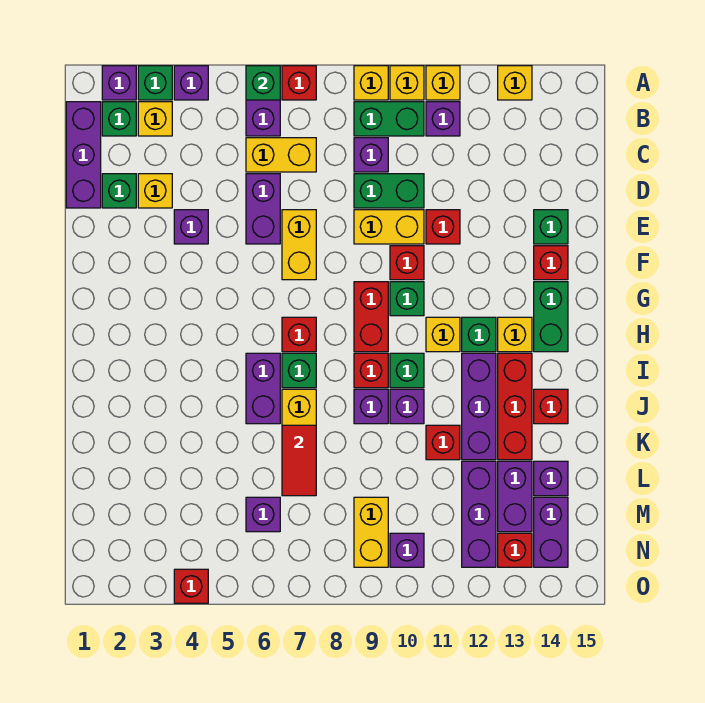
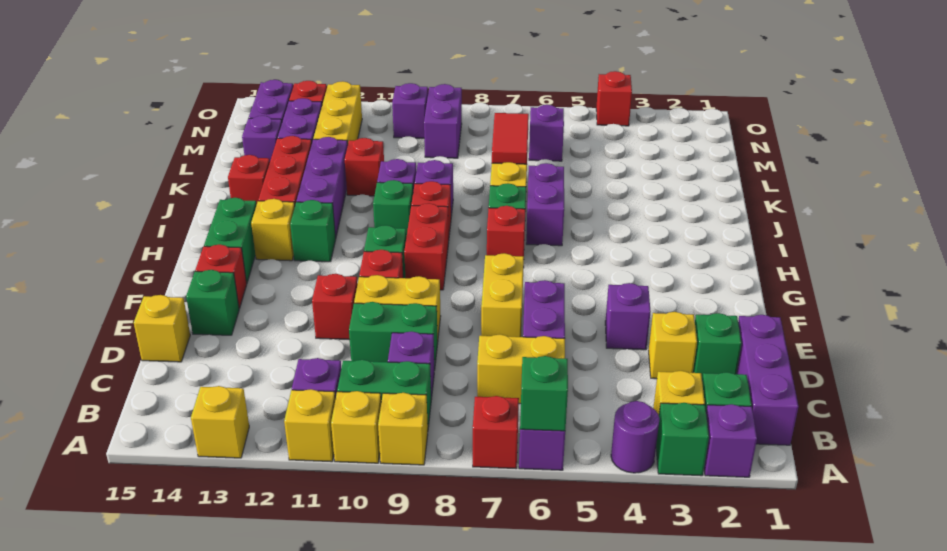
purple 1x1 brick [174,66,208,100] -> purple 1x1 round brick [611,401,660,473]
yellow 1x1 brick [426,317,460,352] -> yellow 1x1 brick moved to [134,295,190,362]
purple 1x3 brick [462,461,496,567] -> yellow 1x3 brick [313,81,362,144]
yellow 1x2 brick [354,497,388,567] -> purple 1x2 brick [424,84,462,158]

